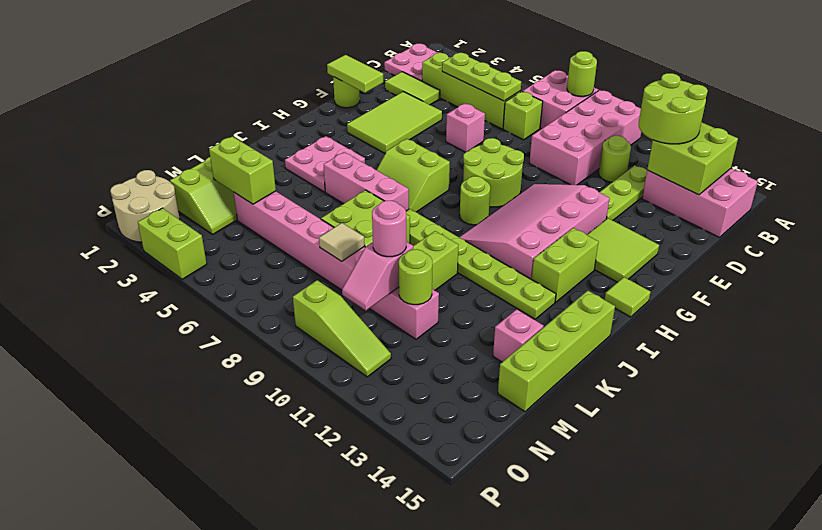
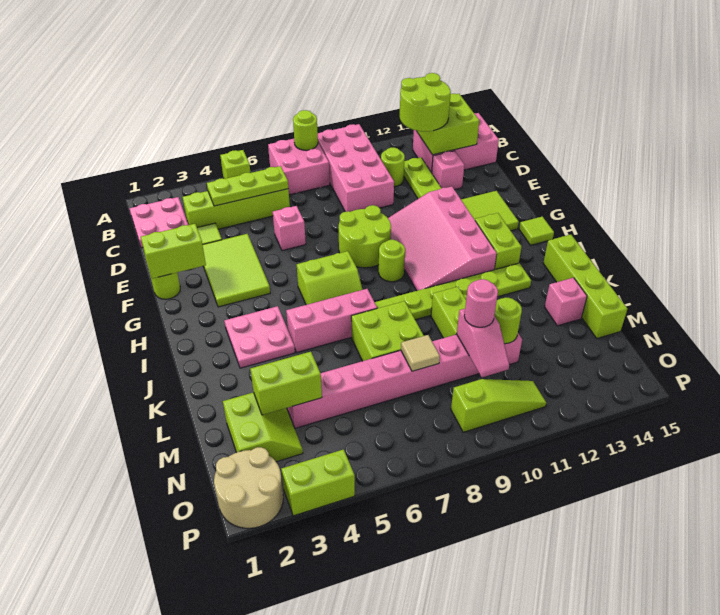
lime 1x1 brick [503,92,543,140] -> lime 1x1 brick moved to [220,150,250,179]
none -> pink 1x1 brick [431,151,464,190]
lime 1x2 tile [327,55,383,93] -> lime 1x2 brick [141,224,206,279]

